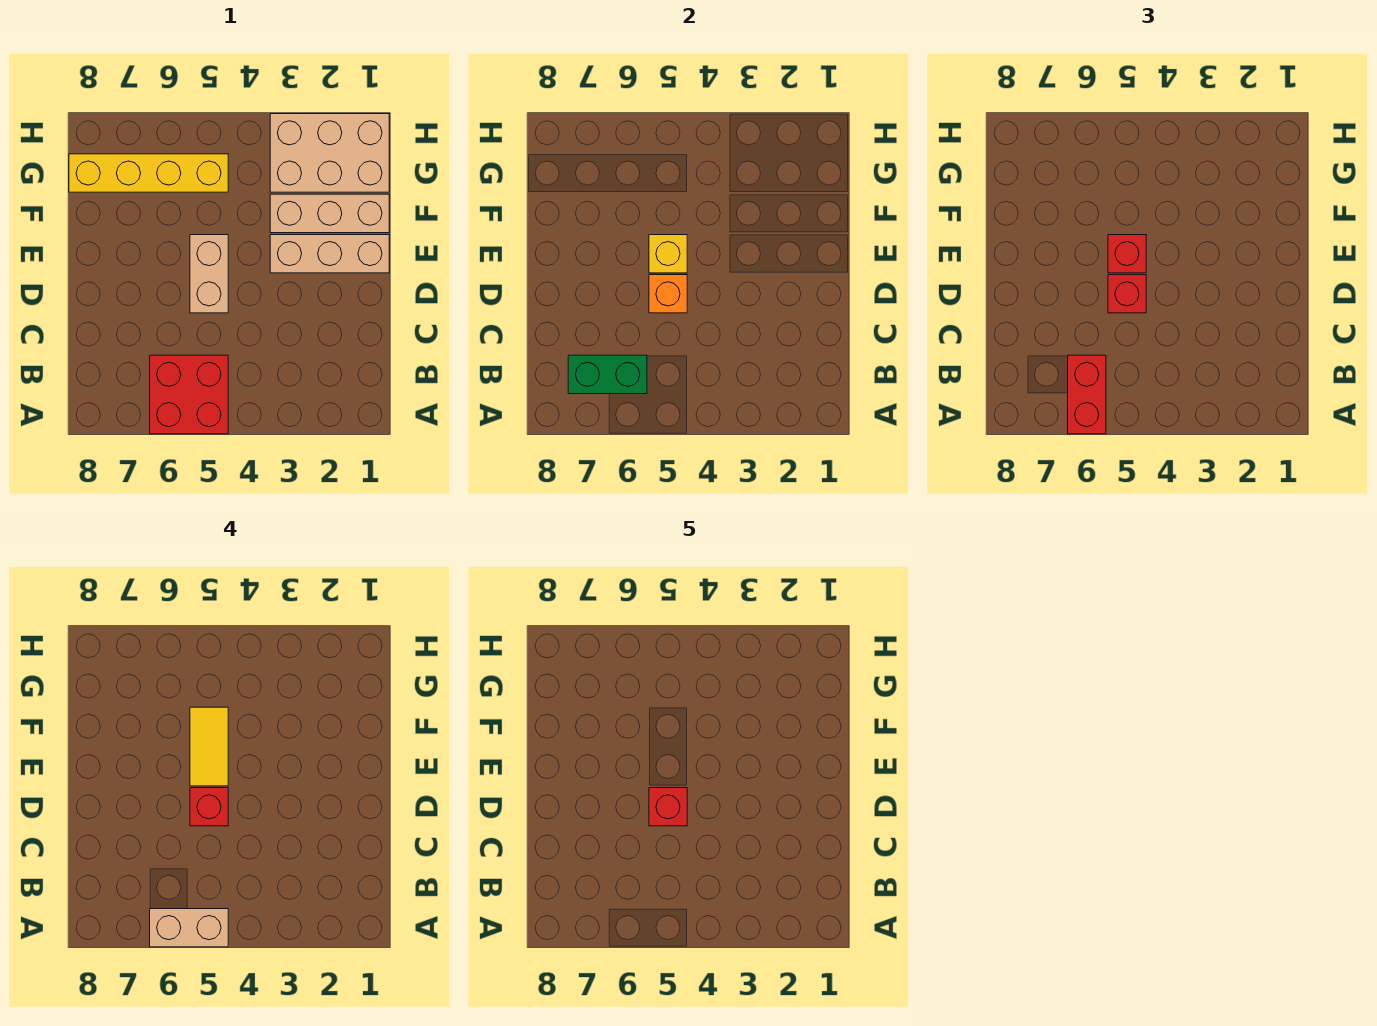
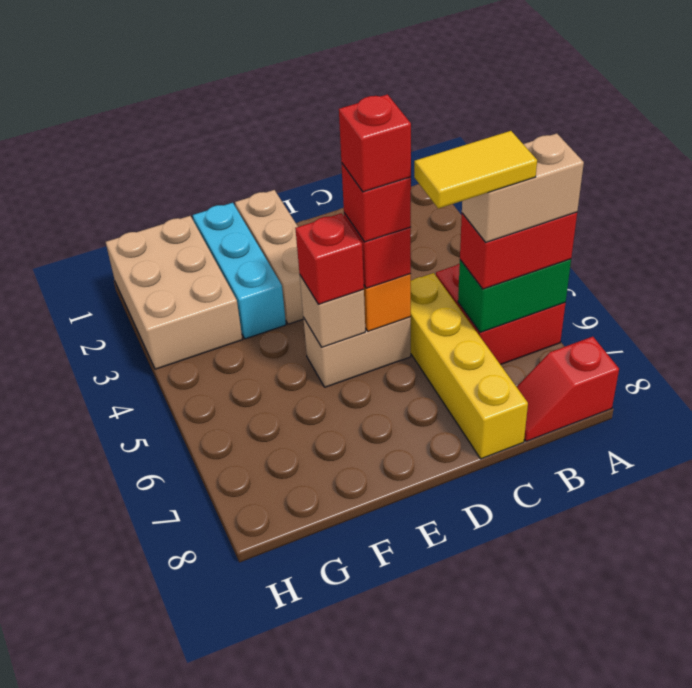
tan 1x2 brick [150,909,228,947] -> tan 1x2 brick turned to [462,133,584,242]
none -> red 1x2 slope [517,337,619,441]
green 1x2 brick [568,355,647,394] -> green 1x2 brick turned to [458,259,571,332]
yellow 1x1 brick [649,235,687,273] -> tan 1x1 brick [300,276,365,347]
yellow 1x2 tile [190,707,228,786] -> yellow 1x2 tile moved to [414,131,537,208]
tan 1x3 brick [270,194,389,233] -> cyan 1x3 brick [193,203,286,339]
yellow 1x4 brick [69,154,228,192] -> yellow 1x4 brick moved to [411,273,528,459]

